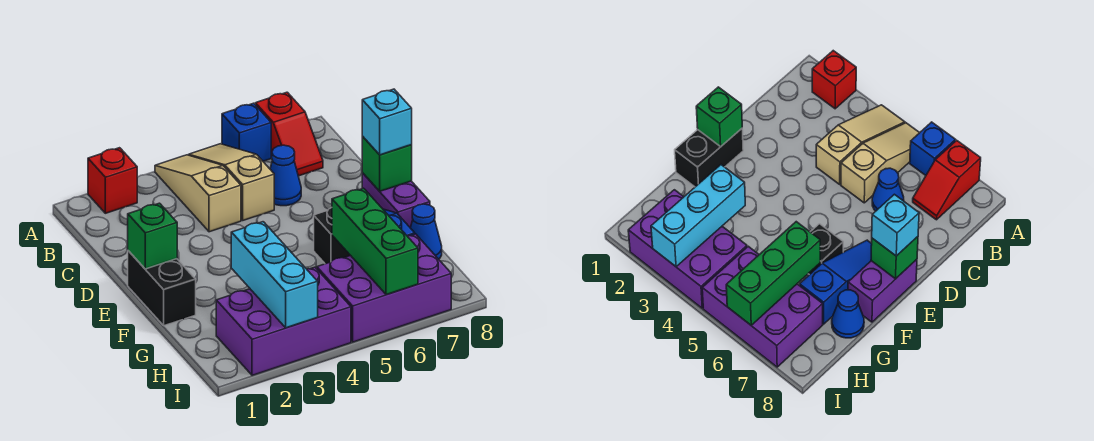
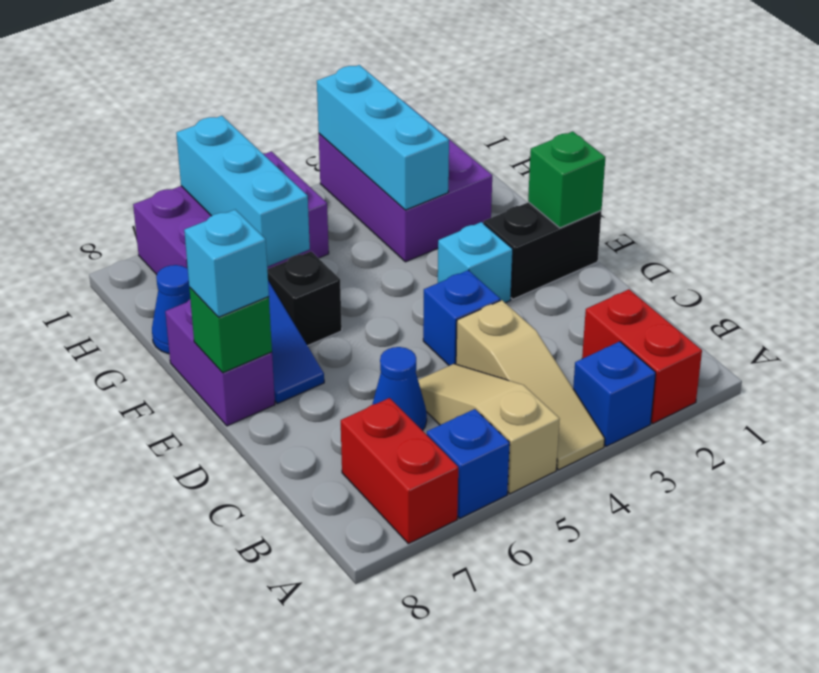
red 1x1 brick [88,148,137,213] -> red 1x2 brick [582,289,702,423]
none -> blue 1x1 brick [573,342,656,446]
tan 1x3 slope [189,144,274,220] -> tan 1x3 slope turned to [418,364,560,494]
red 1x2 slope [255,92,323,176] -> red 1x2 brick [341,398,458,544]
none -> blue 1x1 brick [423,270,500,366]
black 1x2 brick [128,251,196,326] -> black 1x2 brick turned to [484,202,601,299]
none -> cyan 1x1 brick [438,222,513,303]
green 1x3 brick [332,188,418,295] -> cyan 1x3 brick [176,116,310,267]
purple 2x3 brick [216,267,351,375] -> purple 2x3 brick turned to [319,101,492,262]

